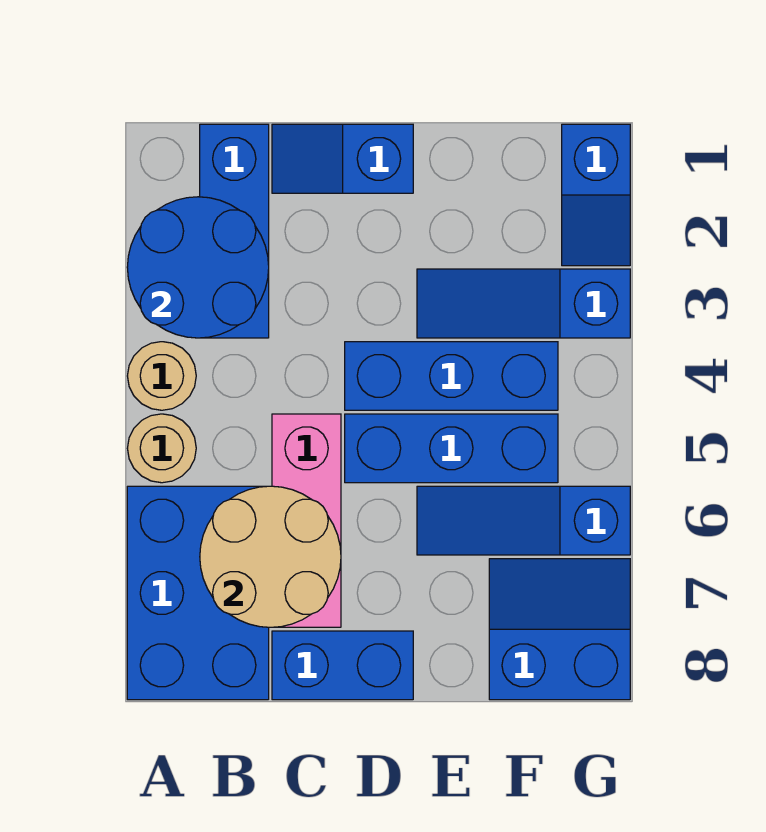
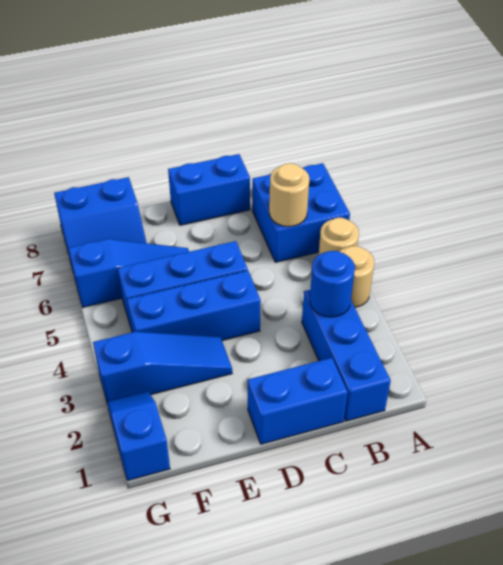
blue 2x2 round brick [127,197,269,338] -> blue 1x1 round brick [310,251,355,317]
blue 2x3 brick [127,486,269,700] -> blue 2x2 brick [252,163,350,262]
tan 2x2 round brick [200,486,341,627] -> tan 1x1 round brick [269,163,309,227]
blue 1x2 slope [272,124,413,193] -> blue 1x2 brick [248,358,348,444]
pink 1x3 brick [272,414,341,627] -> none

